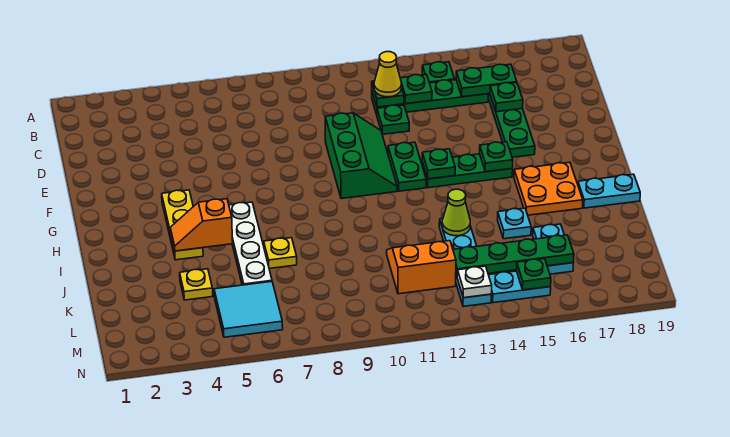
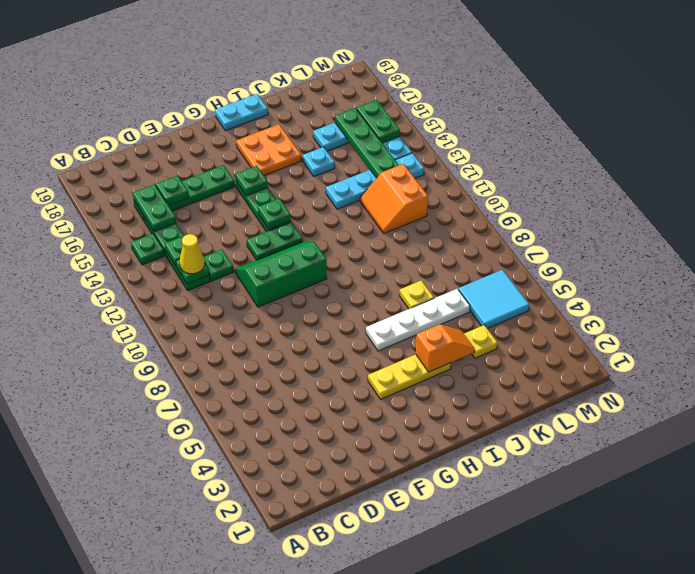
orange 1x2 slope [170,199,233,251] -> orange 1x2 slope turned to [416,324,475,372]
cyan 1x2 plate [578,174,640,208] -> cyan 1x2 plate turned to [215,94,268,131]
lime 1x1 cone [442,189,470,236] -> none
white 1x1 plate [457,266,492,298] -> none
green 1x1 plate [516,259,551,290] -> green 1x2 plate [356,100,400,143]

